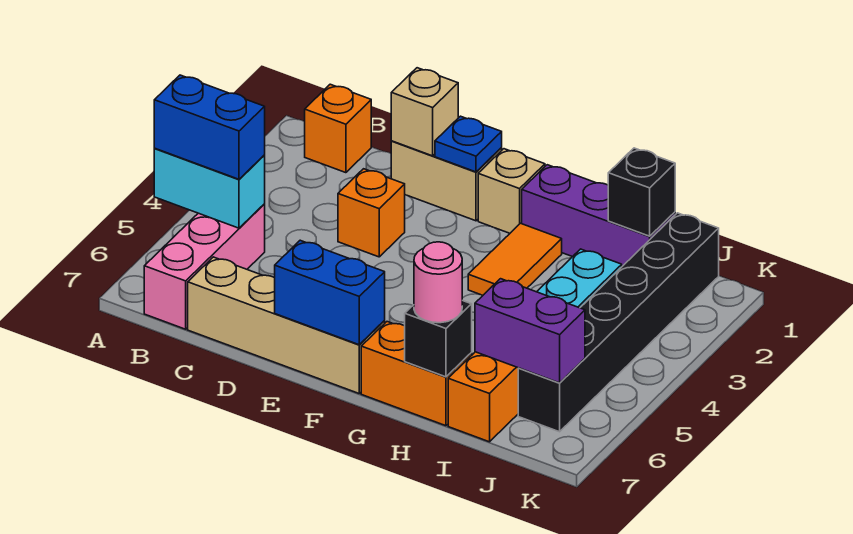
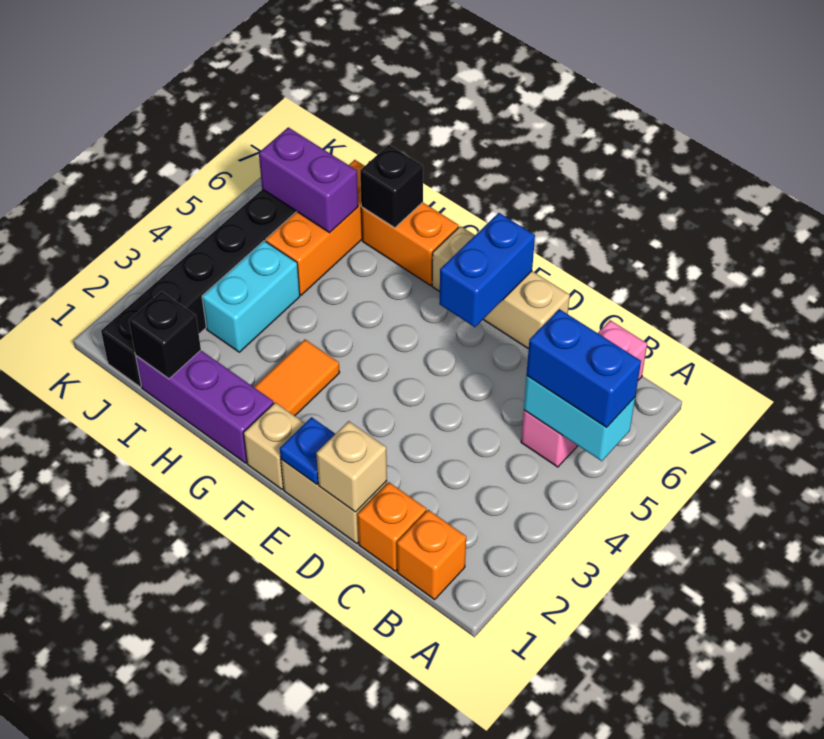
tan 1x4 brick [188,257,385,393] -> tan 1x3 brick [432,226,570,349]
orange 1x1 brick [338,169,405,257] -> orange 1x1 brick moved to [358,482,426,571]
blue 1x2 brick [275,240,385,345] -> blue 1x2 brick turned to [439,213,535,327]
pink 1x1 round brick [414,242,462,323] -> none

